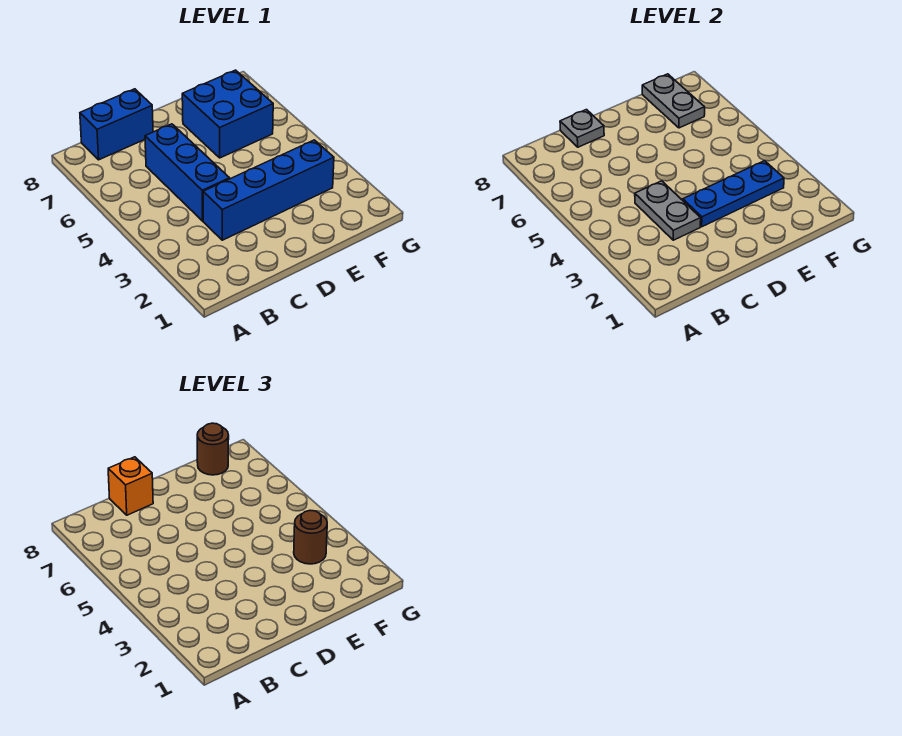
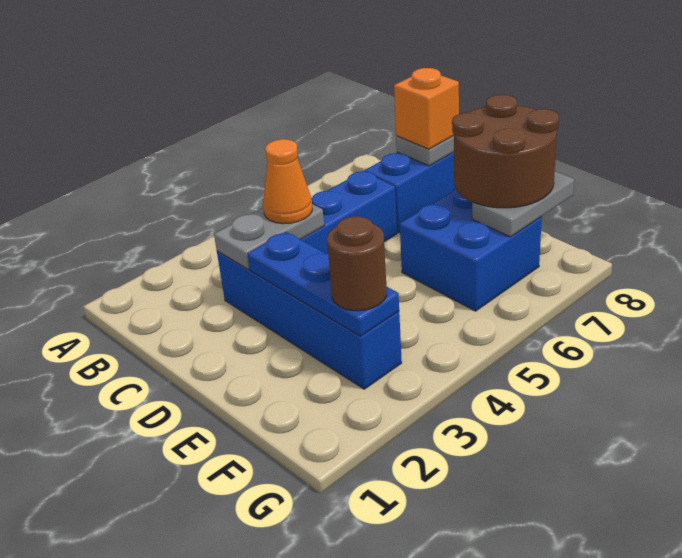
blue 1x2 brick [80,89,153,160] -> blue 1x2 brick turned to [365,152,455,233]
none -> orange 1x1 cone [263,139,312,224]
brown 1x1 round brick [197,423,229,475] -> brown 2x2 round brick [452,95,559,208]

